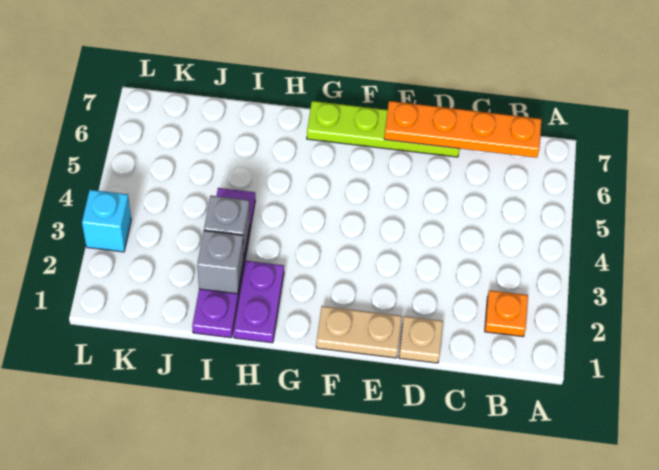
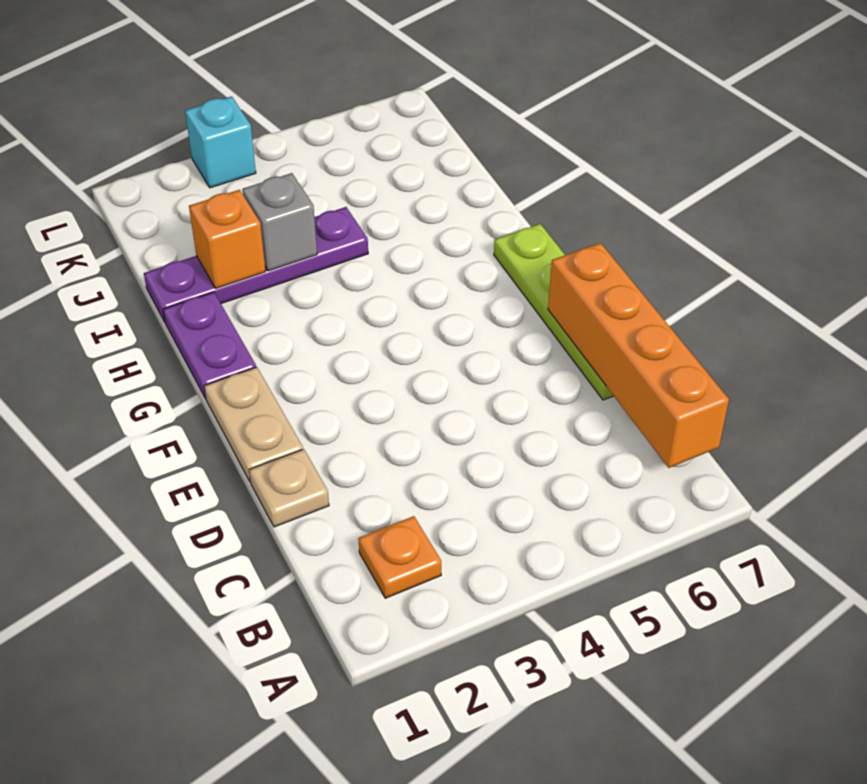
orange 1x4 plate [384,101,541,158] -> orange 1x4 brick [548,243,729,468]
purple 1x2 plate [234,261,284,343] -> purple 1x2 plate turned to [163,292,256,399]
grey 1x1 brick [197,231,244,294] -> orange 1x1 brick [189,190,266,288]

